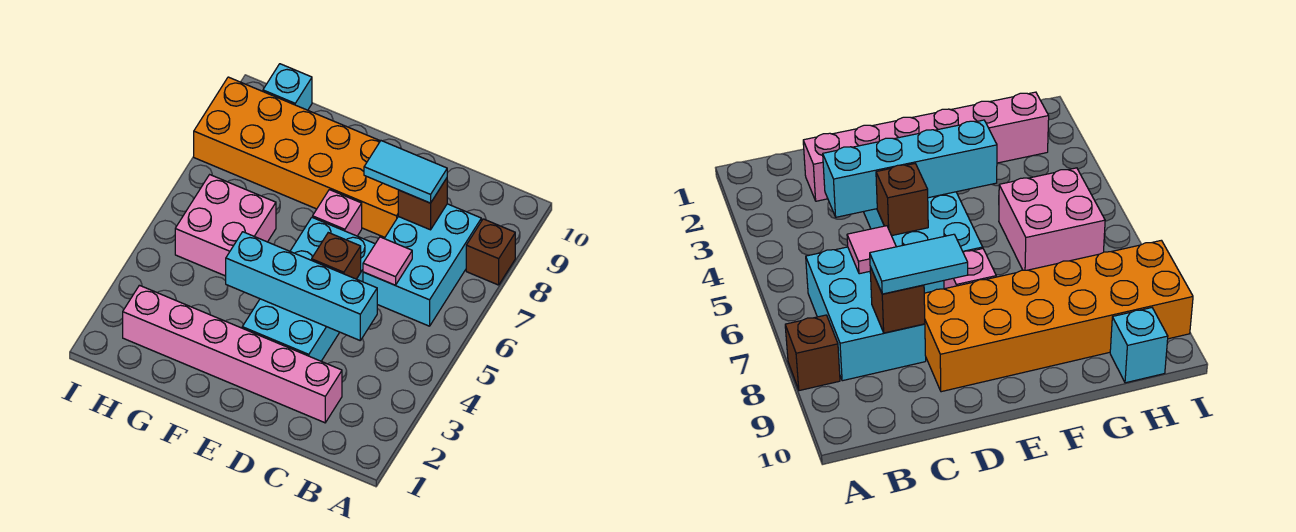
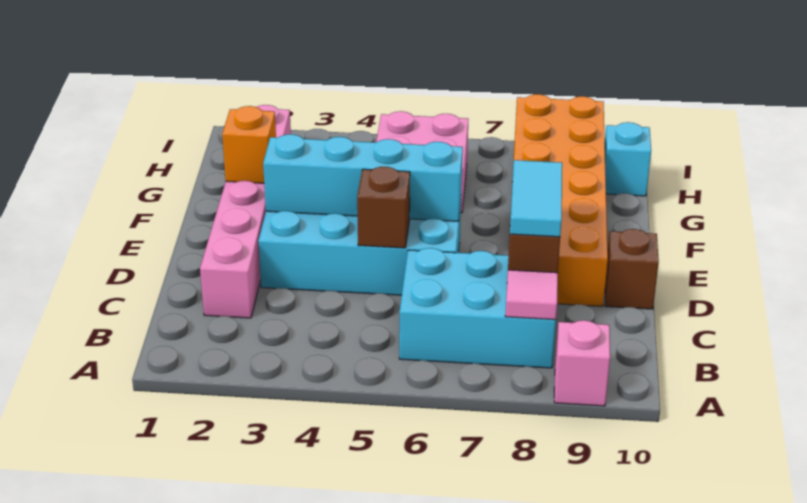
brown 1x1 brick [466,219,515,285] -> brown 1x1 brick moved to [605,229,659,309]
cyan 1x4 brick [226,232,377,340] -> cyan 1x4 brick turned to [263,134,463,221]
pink 1x1 tile [363,237,412,285] -> pink 1x1 tile moved to [505,270,558,320]
pink 1x1 brick [313,190,362,236] -> pink 1x1 brick moved to [554,320,610,406]
none -> orange 1x1 brick [222,106,276,183]

